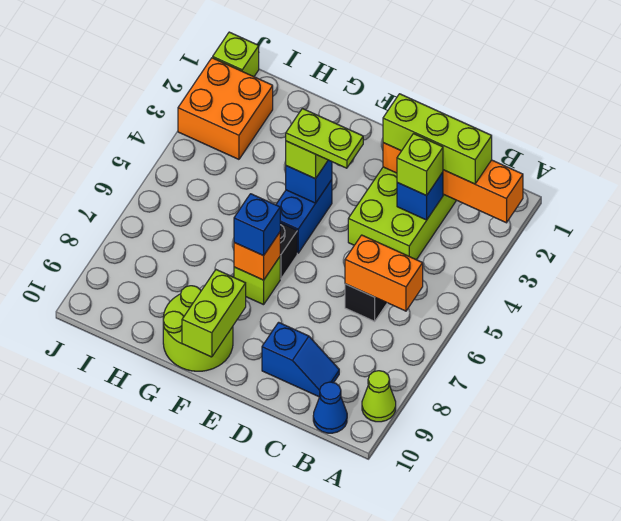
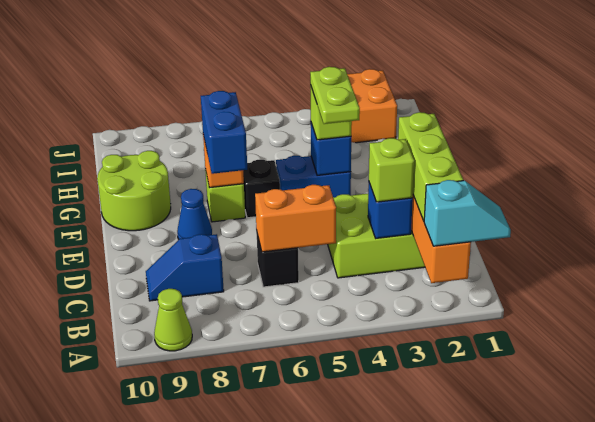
none -> cyan 1x2 slope [424,180,511,246]
orange 1x2 brick [345,235,423,311] -> orange 1x2 brick turned to [255,185,336,252]
blue 1x1 cone [313,382,347,433] -> blue 1x1 cone moved to [177,189,212,239]
blue 1x2 slope [262,322,339,397] -> blue 1x2 slope turned to [146,234,224,301]
blue 1x1 brick [234,194,280,256] -> blue 1x2 brick [201,91,247,174]
lime 1x2 brick [182,270,246,357] -> none
lime 1x1 brick [213,32,259,77] -> none

